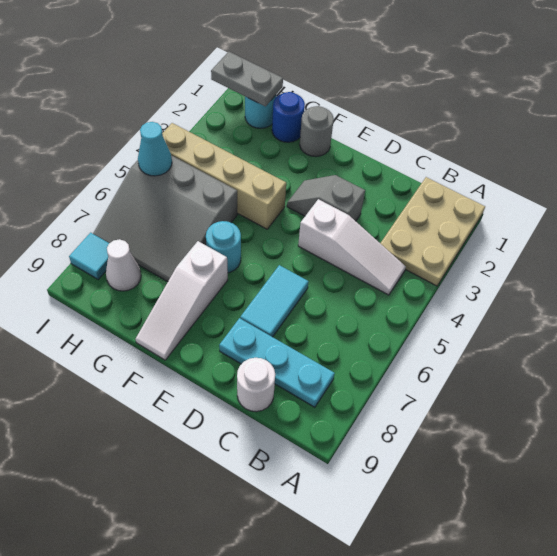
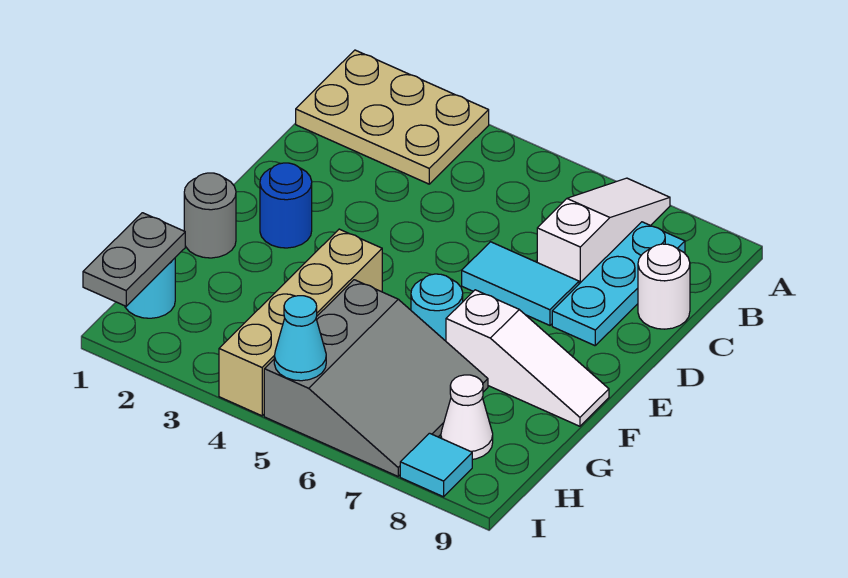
white 1x3 slope [298,199,406,295] -> white 1x3 slope moved to [537,178,670,284]
grey 1x2 slope [287,175,365,221] -> none
blue 1x1 round brick [272,92,305,142] -> blue 1x1 round brick moved to [260,163,312,248]

